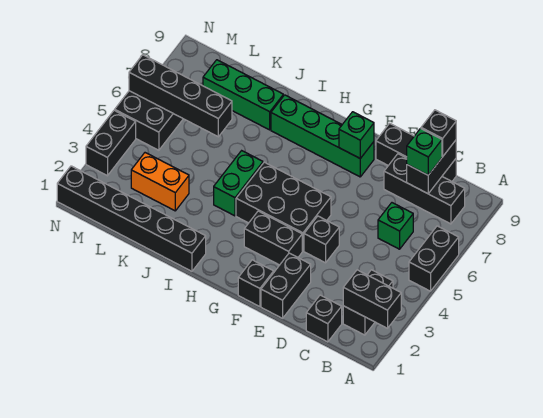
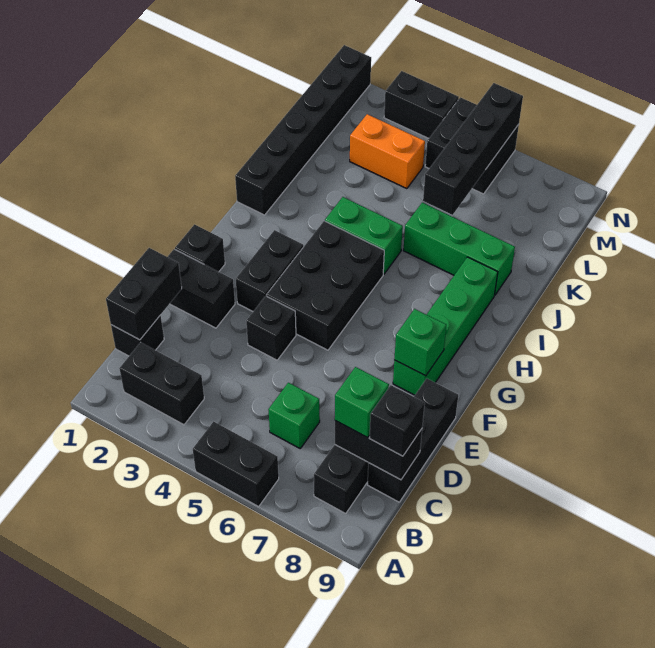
black 1x2 brick [343,270,401,328] -> black 1x2 brick moved to [106,248,182,340]
green 1x3 brick [203,60,283,130] -> green 1x3 brick turned to [403,203,515,295]
orange 1x2 brick [131,153,189,211] -> orange 1x2 brick turned to [350,114,425,189]

